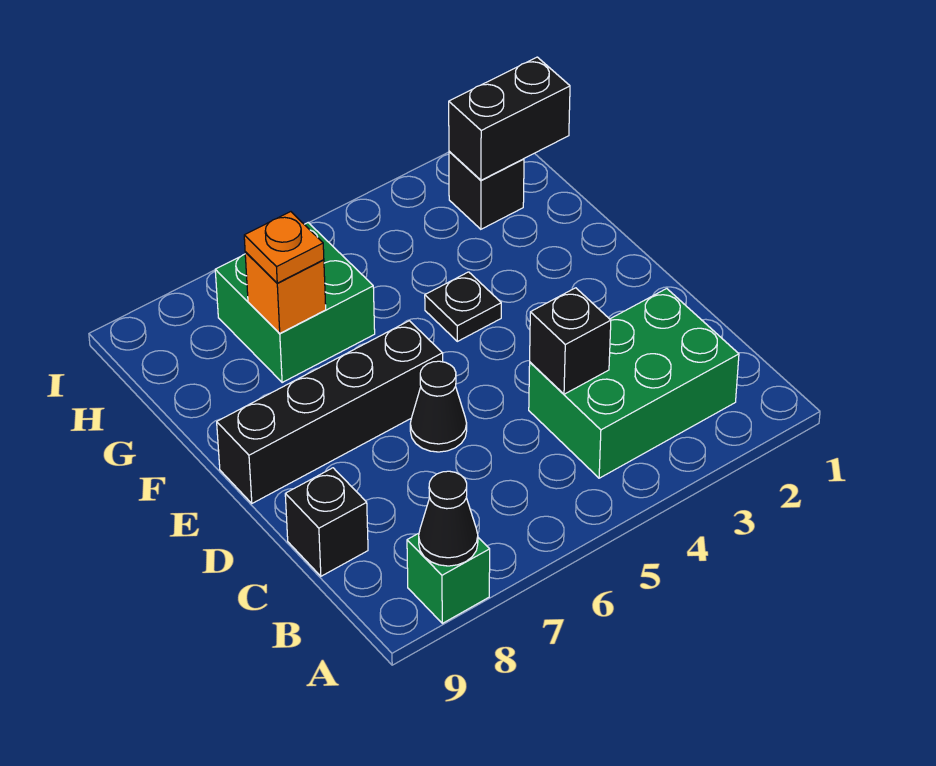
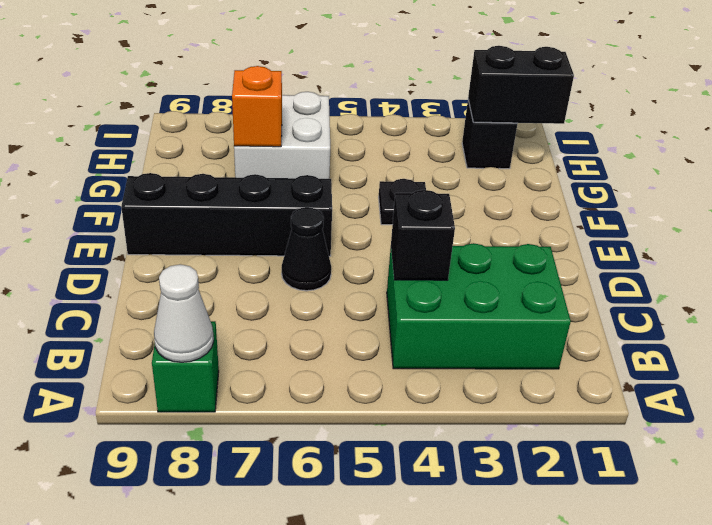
black 1x1 cone [419,471,478,566] -> white 1x1 cone [154,264,214,362]
black 1x1 brick [285,468,368,576] -> none
green 2x2 brick [215,223,375,382] -> white 2x2 brick [234,92,330,179]
orange 1x1 plate [244,212,324,283] -> none

